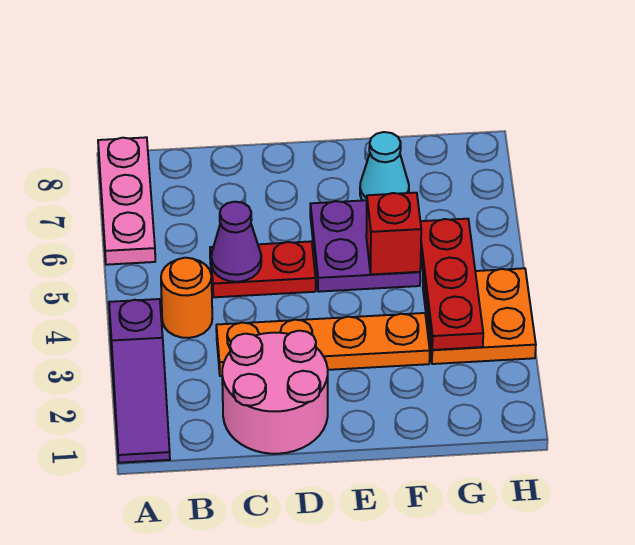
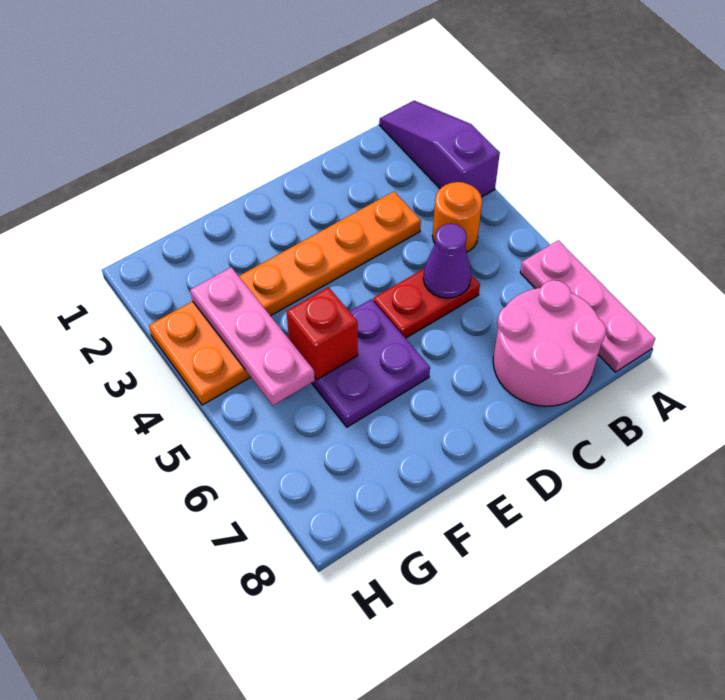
pink 2x2 round brick [222,331,328,454] -> pink 2x2 round brick moved to [493,280,606,406]
cyan 1x1 cone [360,132,409,201] -> none
red 1x3 plate [420,219,483,350] -> pink 1x3 plate [190,267,315,405]

